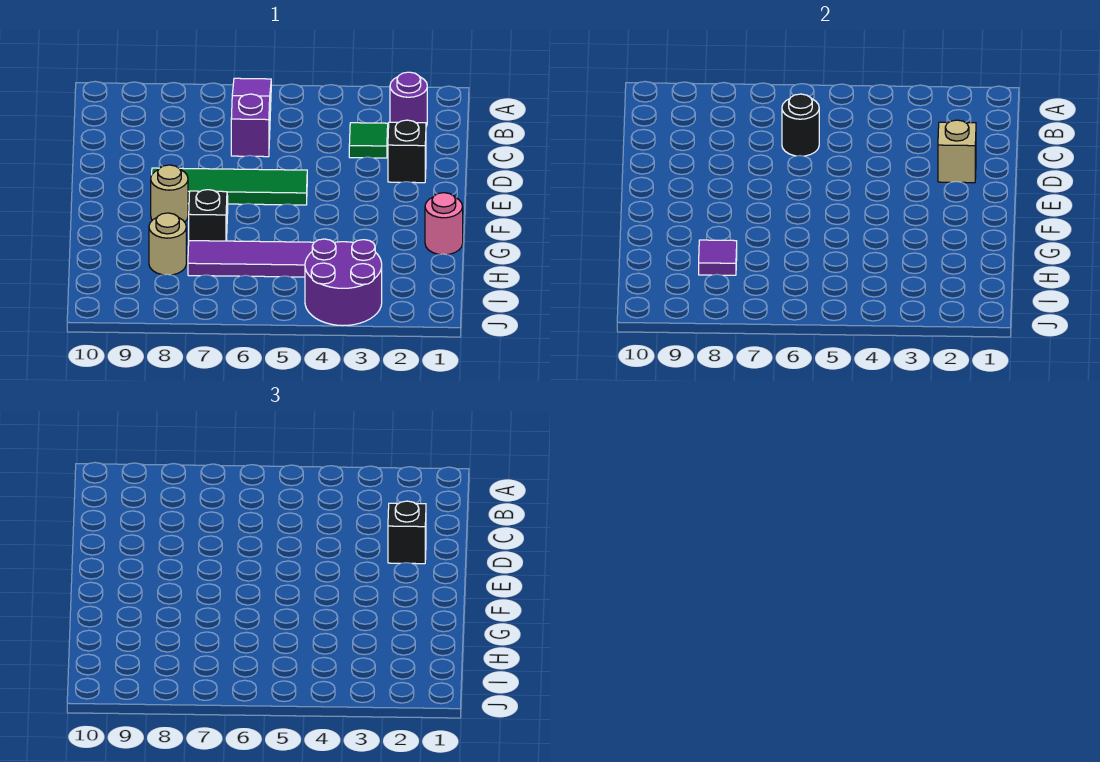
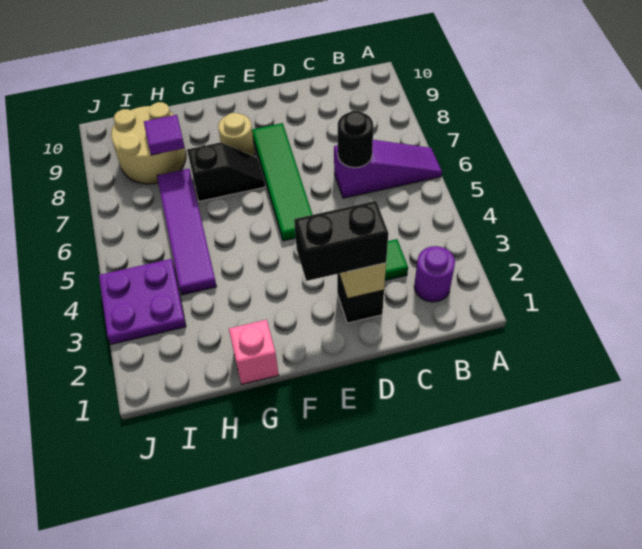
black 1x1 brick [388,501,426,564] -> black 1x2 brick [294,201,388,281]
pink 1x1 round brick [425,193,463,255] -> pink 1x1 brick [229,320,279,384]
tan 1x1 round brick [149,213,186,275] -> tan 2x2 round brick [111,102,186,184]
purple 2x2 round brick [305,239,382,326] -> purple 2x2 plate [99,259,186,344]

